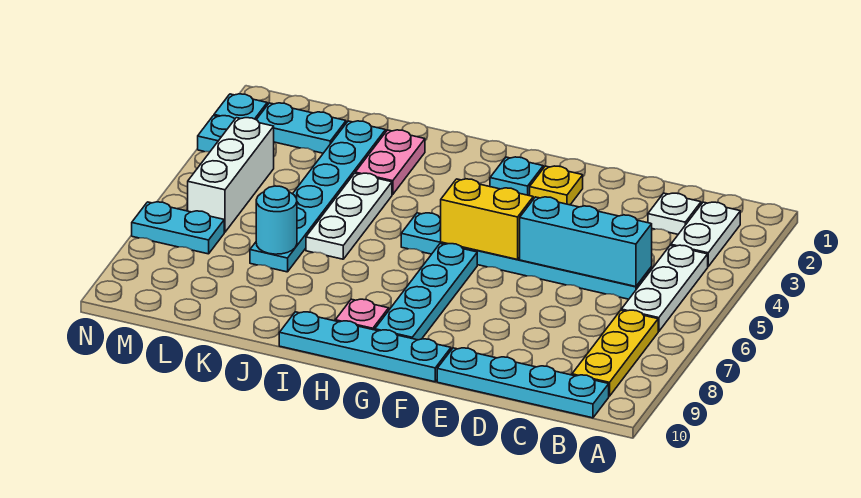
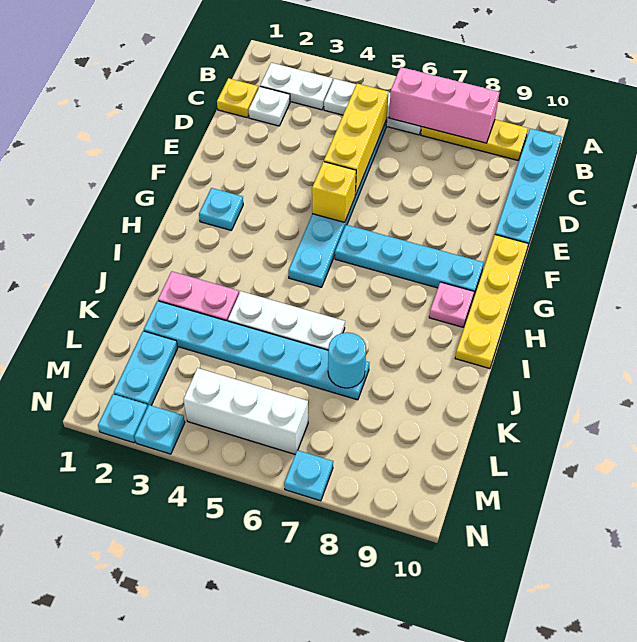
none -> pink 1x3 brick [389,67,499,143]
cyan 1x3 brick [520,197,652,287] -> yellow 1x3 brick [324,84,388,195]
yellow 1x1 plate [530,166,583,205] -> yellow 1x1 plate moved to [217,78,258,118]
yellow 1x2 brick [440,179,533,259] -> yellow 1x1 brick [312,162,356,222]
cyan 1x4 plate [279,312,451,382] -> yellow 1x4 plate [455,235,528,369]
cyan 1x2 plate [132,202,224,254] -> cyan 1x1 plate [284,450,333,501]

